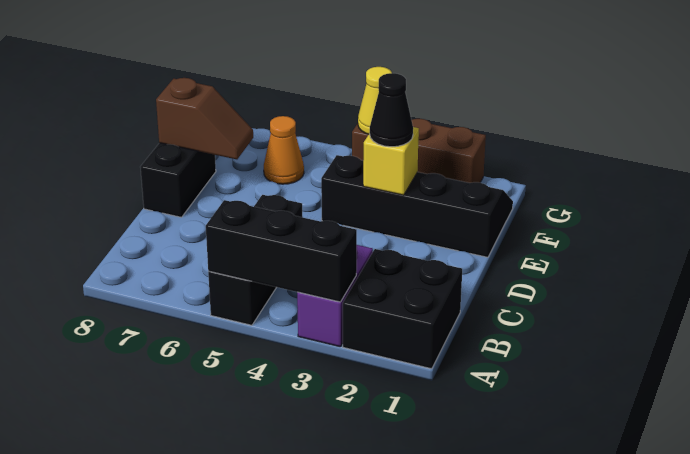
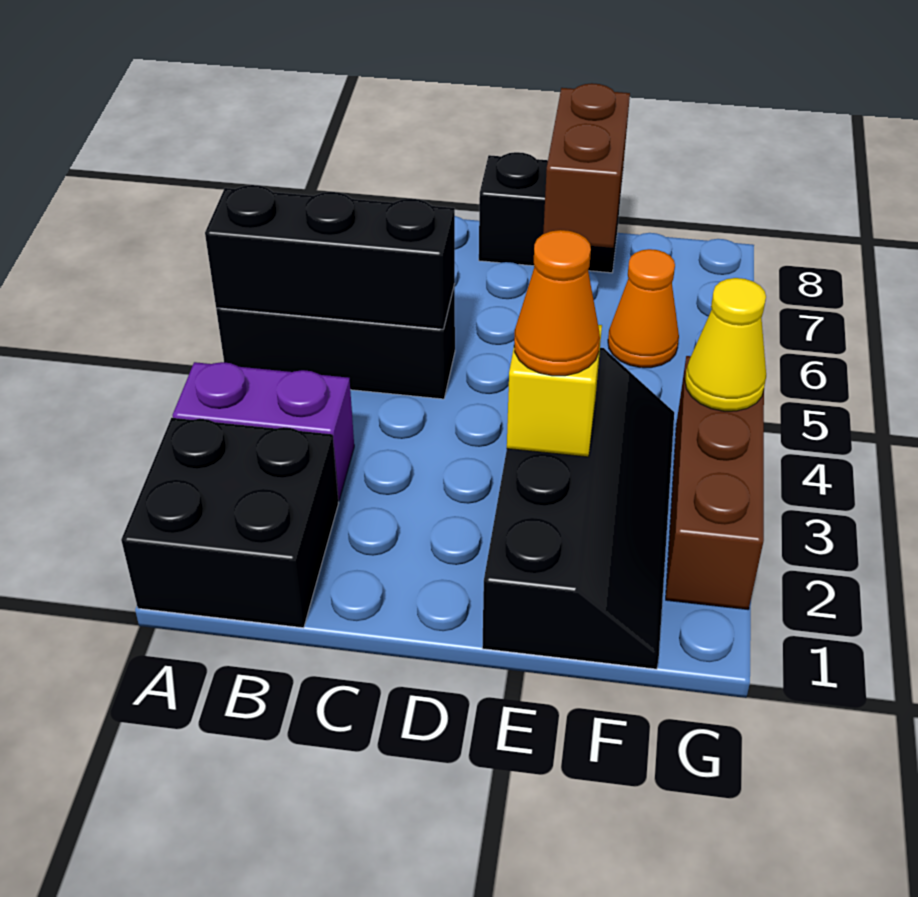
black 1x3 brick [206,200,357,302] -> black 1x3 brick turned to [205,185,455,329]
black 1x1 cone [370,73,413,147] -> orange 1x1 cone [514,230,600,376]
brown 1x2 slope [156,78,253,159] -> brown 1x2 brick [543,83,630,248]

